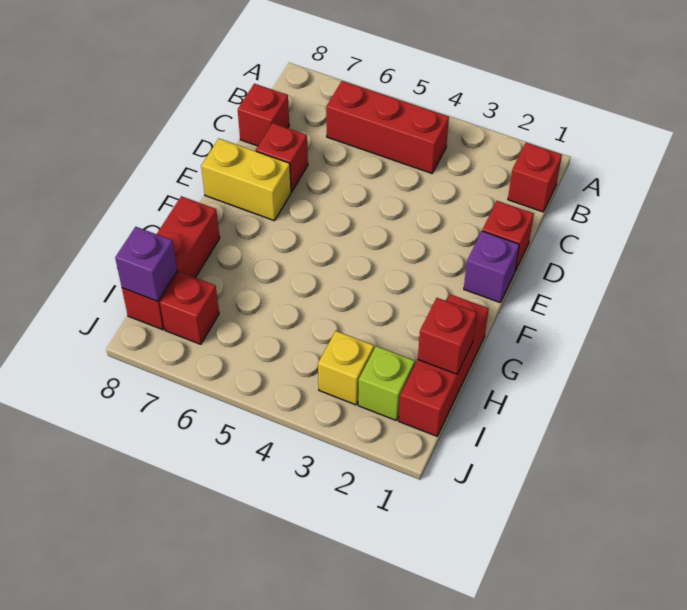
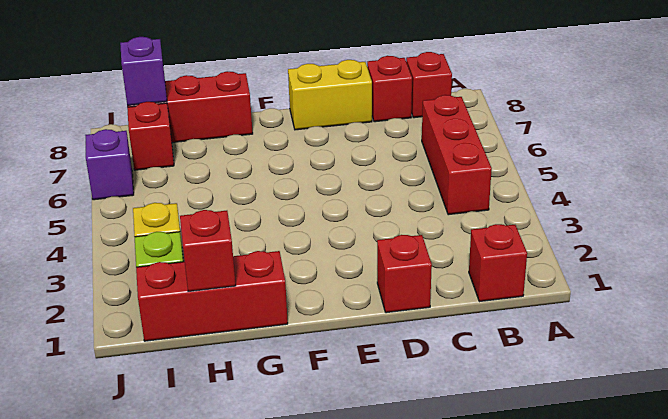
red 1x1 brick [256,123,308,192] -> red 1x1 brick moved to [406,52,452,118]
purple 1x1 brick [464,231,519,303] -> purple 1x1 brick moved to [85,129,134,200]
yellow 1x2 brick [201,139,291,221] -> yellow 1x2 brick turned to [288,60,372,130]

